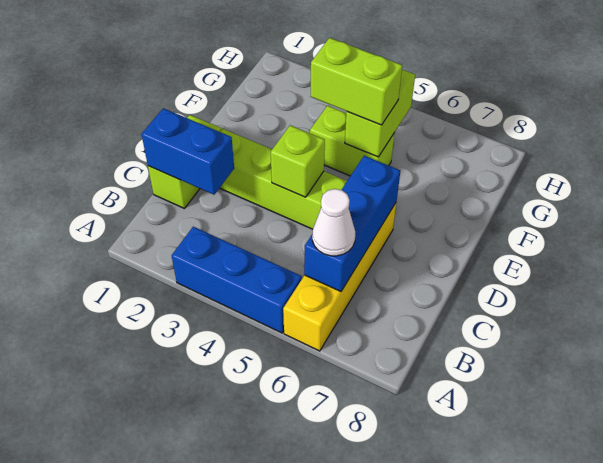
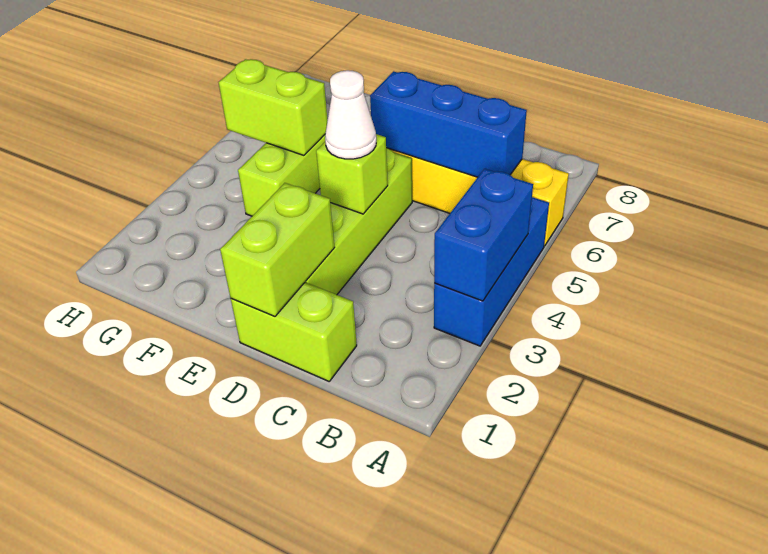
white 1x1 cone [312,189,355,256] -> white 1x1 cone moved to [325,70,376,159]
blue 1x2 brick [142,108,234,195] -> blue 1x2 brick moved to [434,169,533,301]
lime 1x2 brick [310,38,402,125] -> lime 1x2 brick moved to [220,183,335,316]

